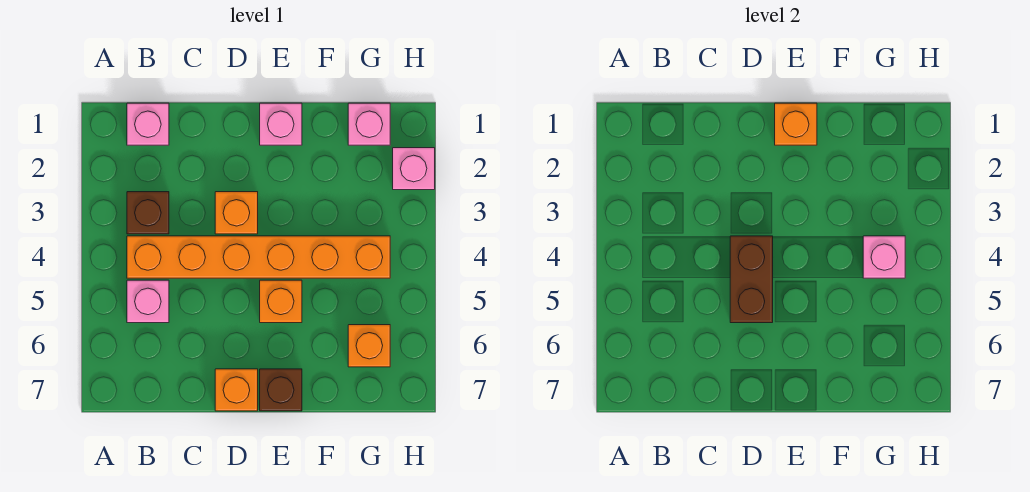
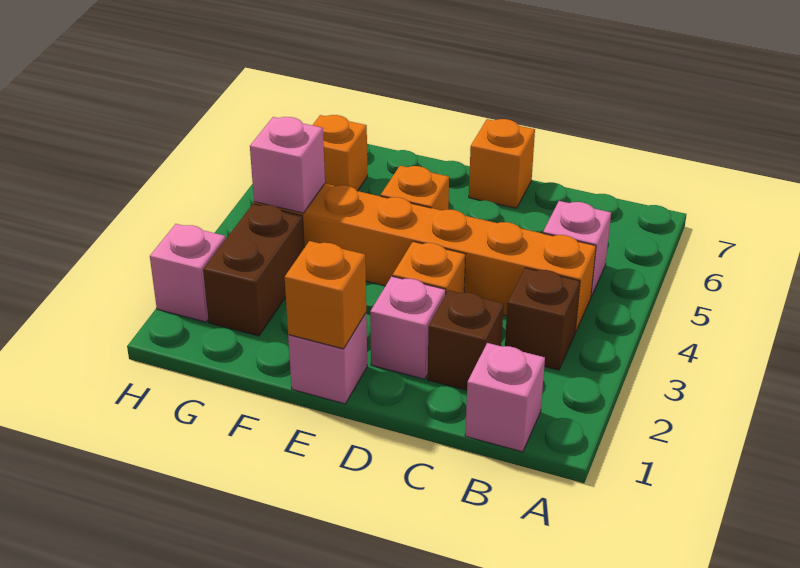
brown 1x2 brick [730,236,773,323] -> brown 1x2 brick moved to [203,204,304,336]
brown 1x1 brick [260,369,302,411] -> brown 1x1 brick moved to [428,290,504,390]
pink 1x1 brick [348,103,390,145] -> pink 1x1 brick moved to [370,276,446,379]

